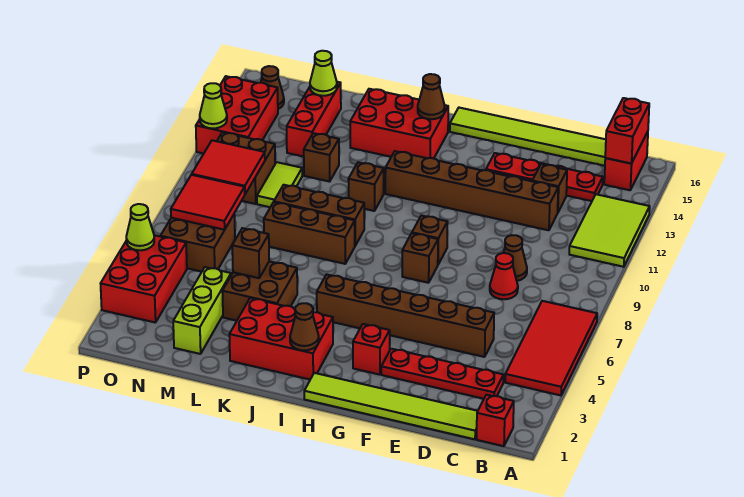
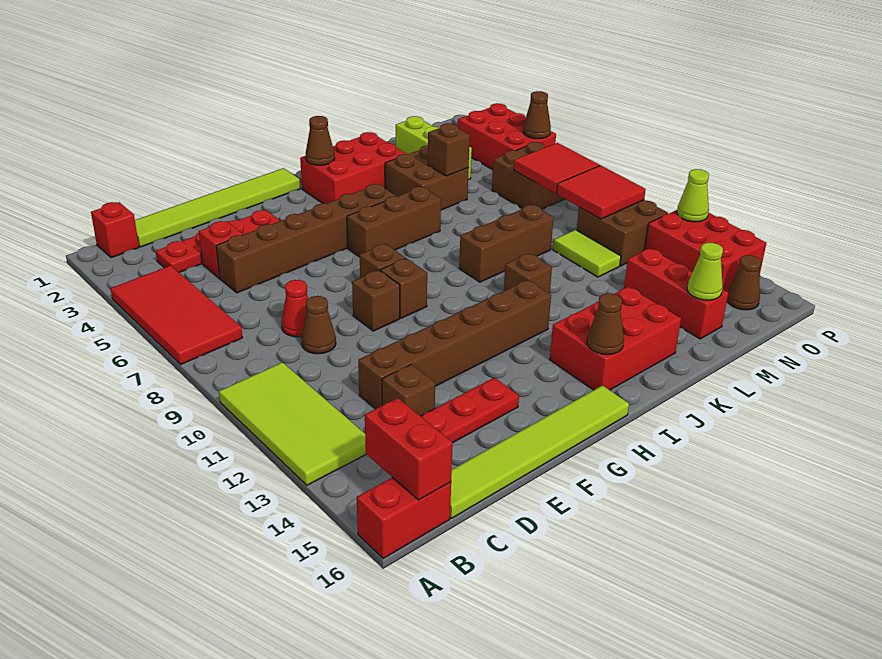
lime 2x3 tile [569,194,650,267] -> lime 2x4 tile [219,362,366,485]
red 1x2 brick [604,132,648,190] -> red 1x2 brick turned to [357,477,451,559]
red 1x1 brick [353,324,390,375] -> red 1x1 brick moved to [199,221,243,278]
brown 1x3 brick [264,202,355,264] -> brown 1x3 brick moved to [347,187,441,257]
brown 1x1 brick [304,133,339,182] -> brown 1x1 brick moved to [352,270,400,331]
lime 1x1 cone [126,204,154,250] -> brown 1x1 cone [523,91,551,139]

